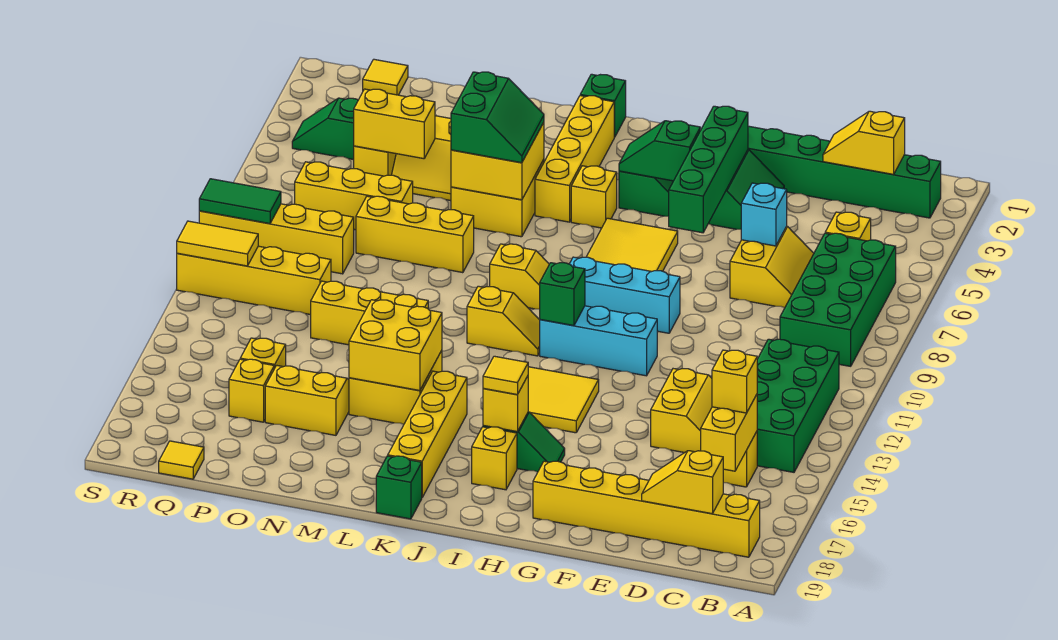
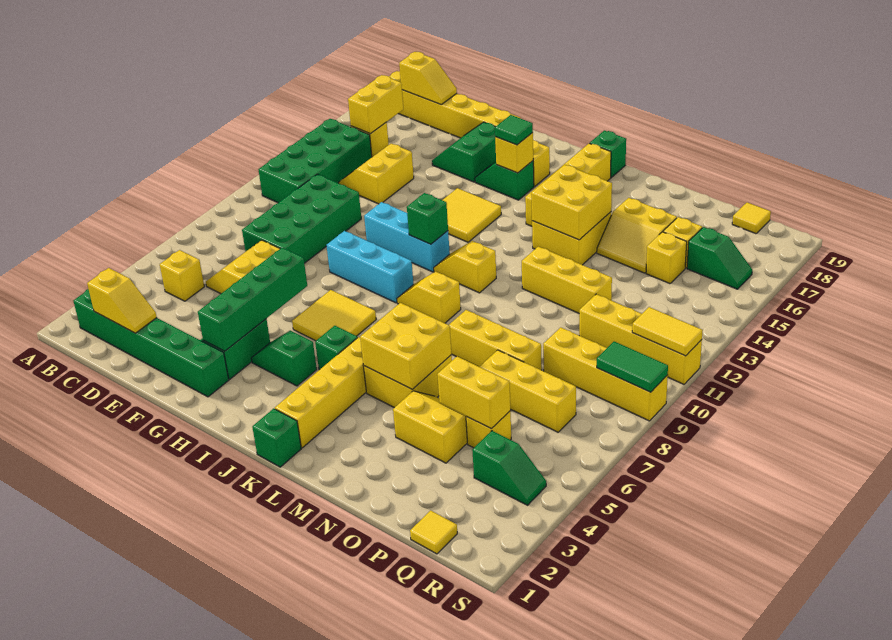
green 2x4 brick [780,233,896,366] -> green 2x4 brick moved to [242,174,361,263]
yellow 1x1 brick [712,350,757,413] -> none
cyan 1x1 brick [741,183,787,246] -> none
green 1x2 slope [619,121,700,181] -> green 1x2 slope moved to [687,227,752,289]
yellow 1x1 tile [483,356,528,395] -> green 1x1 tile [495,115,533,145]
yellow 1x1 brick [571,166,617,228] -> green 1x1 brick [315,326,358,370]
green 2x2 slope [451,72,544,163] -> green 2x2 slope moved to [432,122,496,182]

